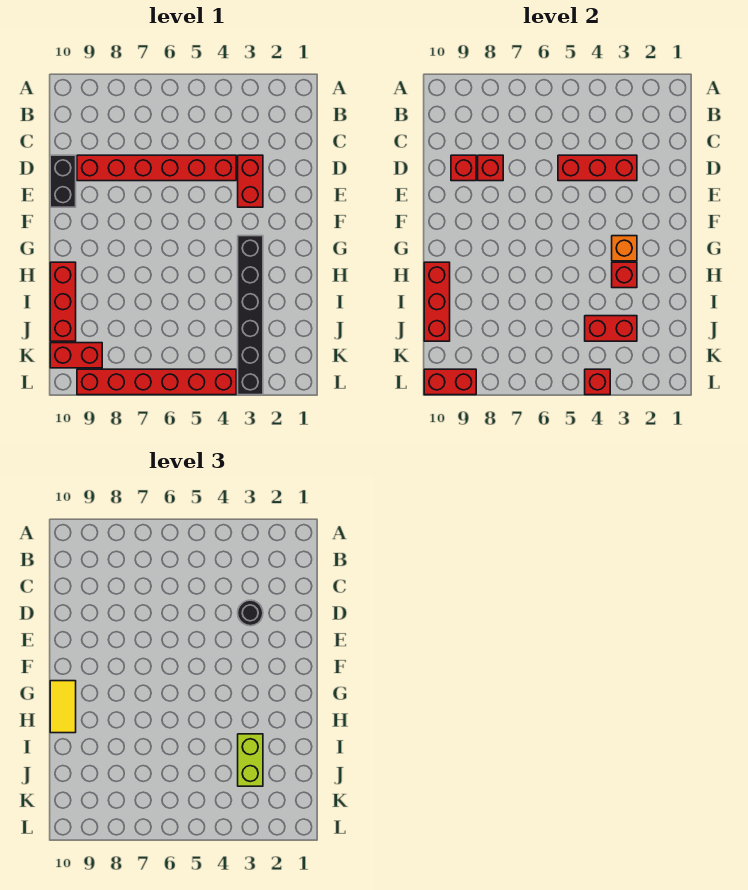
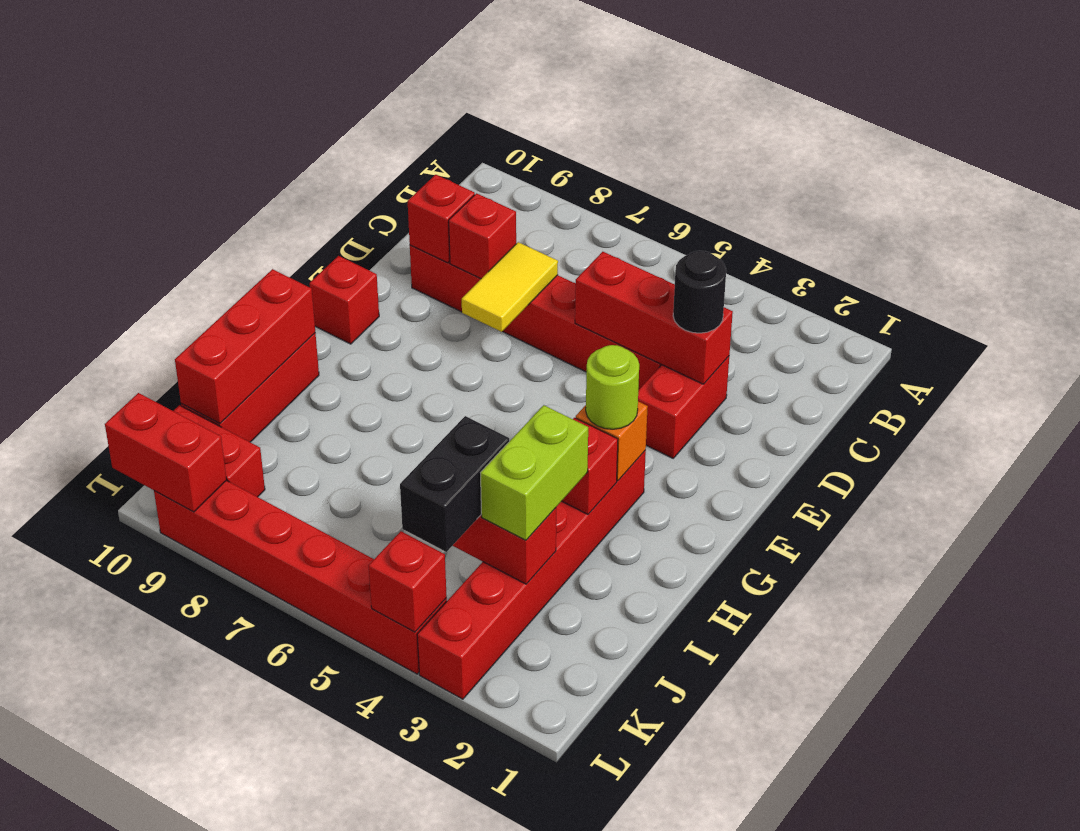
black 1x2 brick [50,155,76,207] -> black 1x2 brick moved to [400,416,509,552]
none -> red 1x1 brick [310,256,379,344]
black 1x6 brick [238,236,263,395] -> red 1x6 brick [417,450,646,699]
none -> lime 1x1 round brick [586,345,639,429]
yellow 1x2 tile [50,681,76,733] -> yellow 1x2 tile moved to [462,242,558,332]

